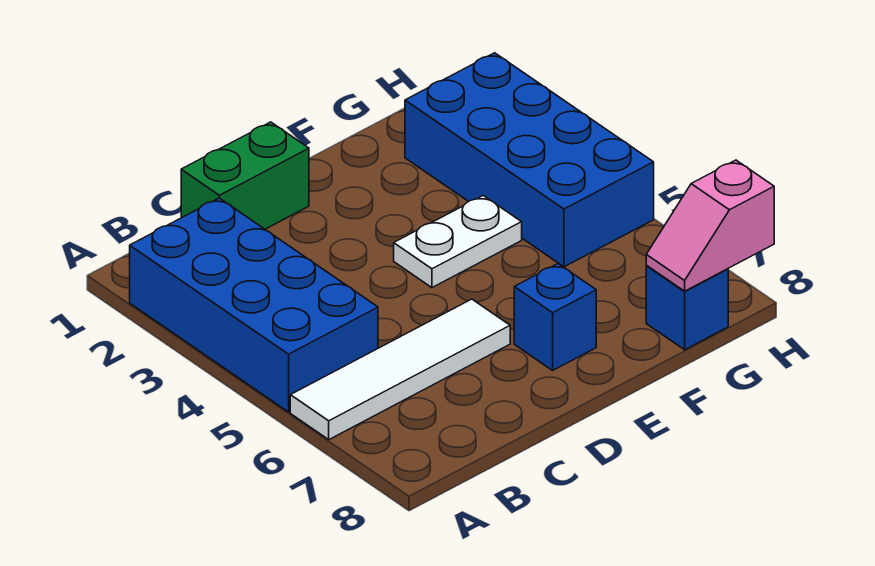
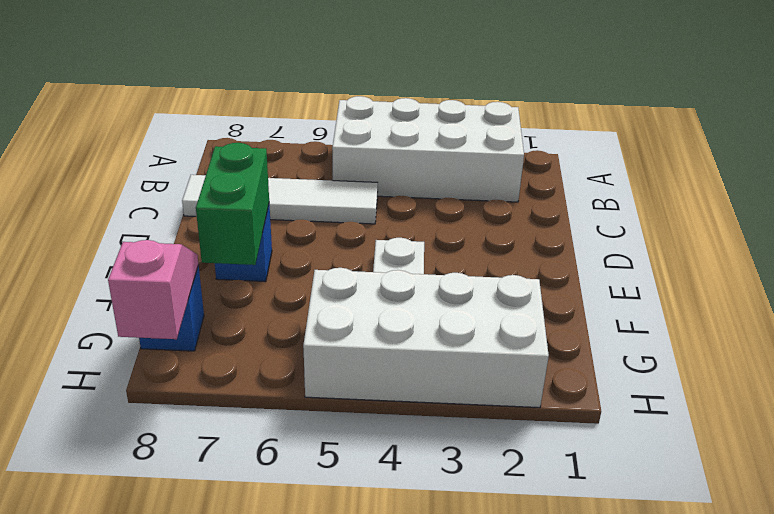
blue 2x4 brick [130,198,378,412] -> white 2x4 brick [332,96,524,202]
white 1x4 tile [290,299,510,439] -> white 1x4 tile turned to [182,175,378,224]
green 1x2 brick [181,122,309,229] -> green 1x2 brick moved to [196,143,269,265]
blue 2x4 brick [405,53,654,267] -> white 2x4 brick [303,268,549,408]

